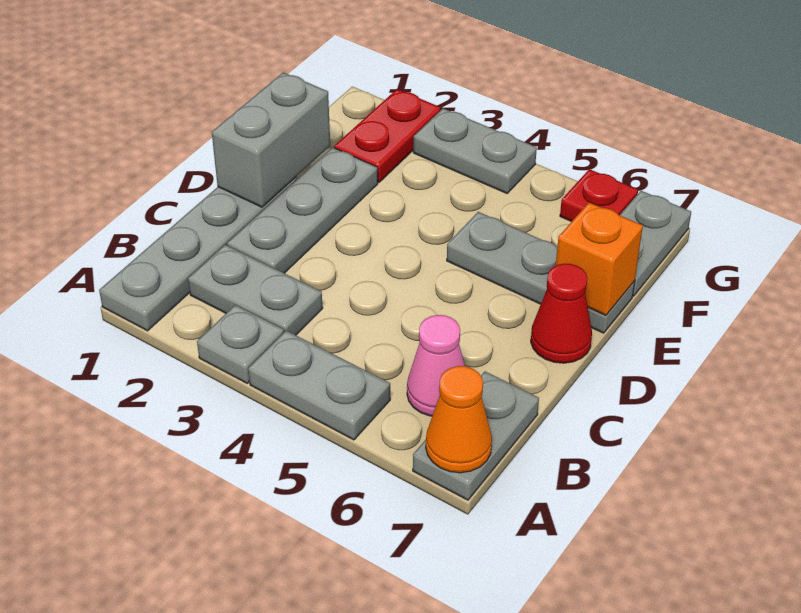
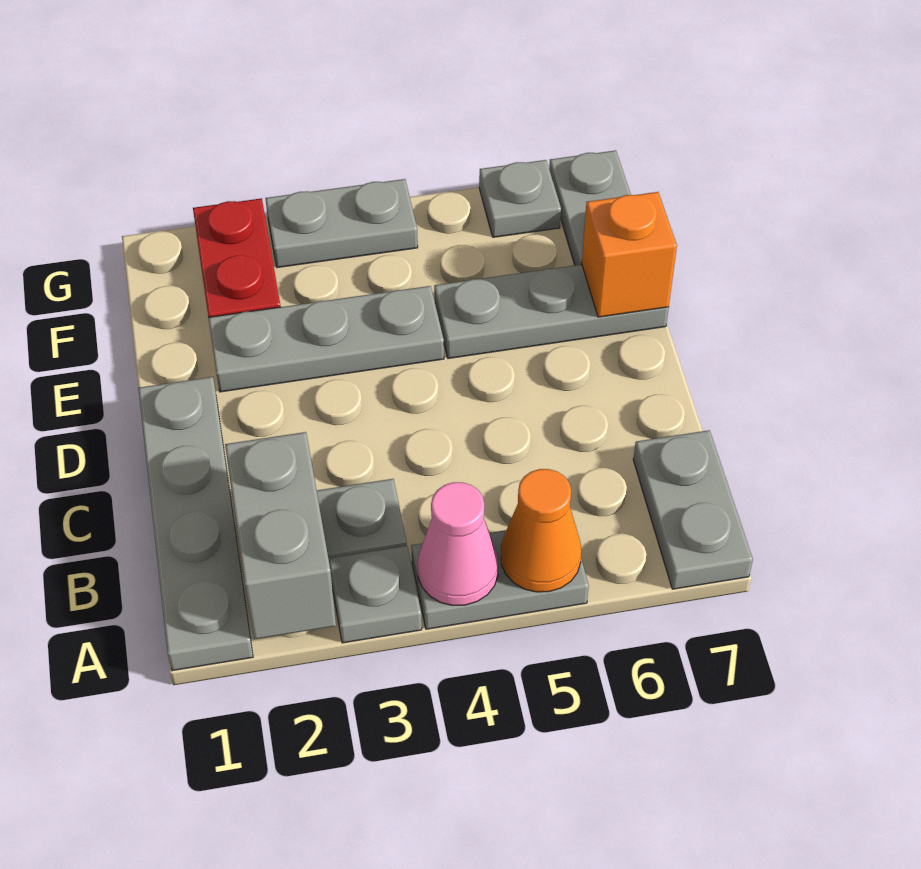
orange 1x1 cone [426,366,492,473] -> orange 1x1 cone moved to [501,469,581,592]
pink 1x1 cone [407,315,465,416] -> pink 1x1 cone moved to [418,482,498,605]
grey 1x3 plate [227,147,378,273] -> grey 1x3 plate turned to [208,286,444,392]
grey 1x2 brick [212,72,330,207] -> grey 1x2 brick moved to [225,432,336,639]
red 1x1 cone [531,264,592,363] -> none
red 1x1 plate [560,169,638,222] -> grey 1x1 plate [479,160,561,237]

